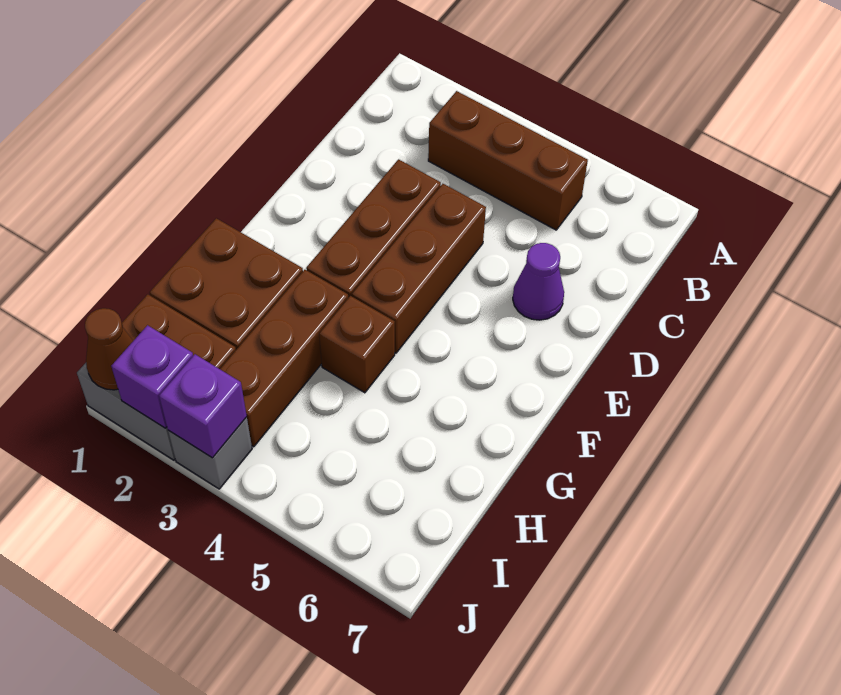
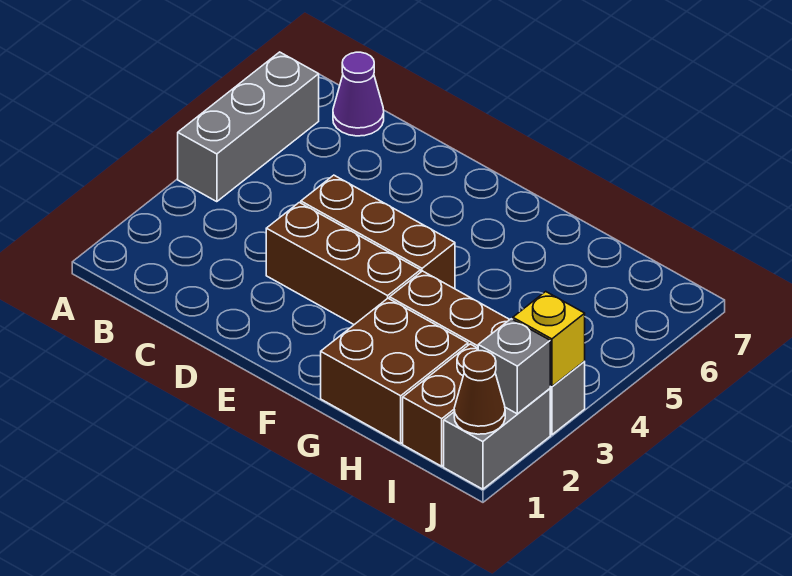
none -> grey 1x3 brick [178,52,319,202]
brown 1x3 brick [428,91,588,230] -> none
purple 1x1 cone [513,243,564,320] -> purple 1x1 cone moved to [333,52,384,136]
brown 1x1 brick [319,296,395,393] -> none
purple 1x1 brick [111,325,193,428] -> grey 1x1 brick [478,319,550,414]
purple 1x1 brick [159,354,247,458] -> yellow 1x1 brick [513,292,585,387]

